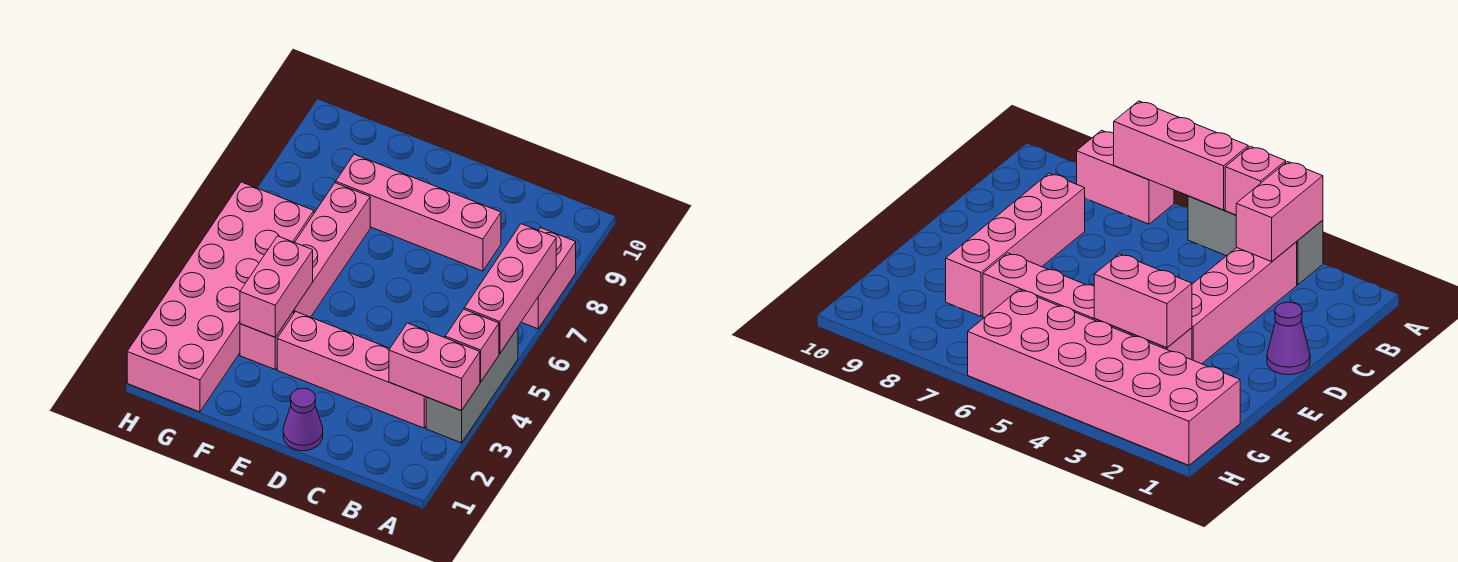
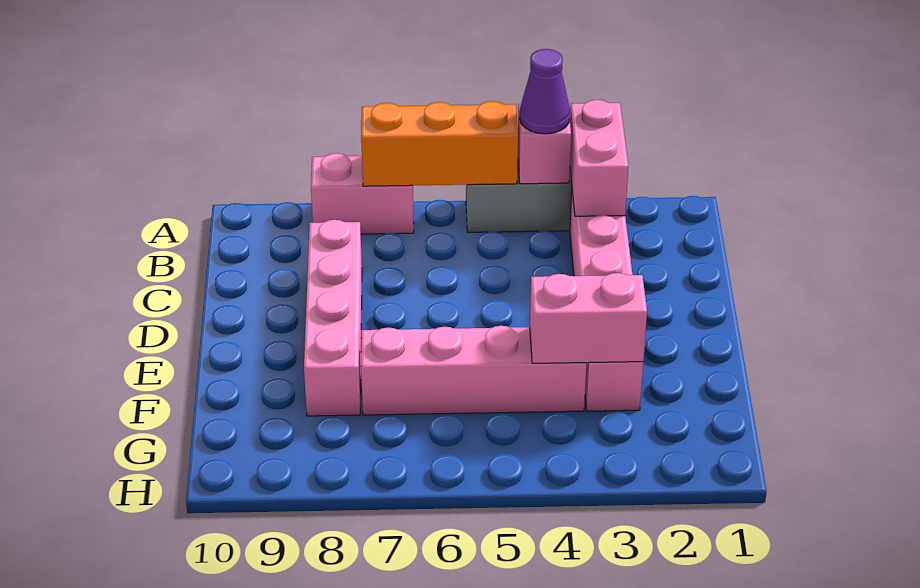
pink 1x3 brick [464,224,556,354] -> orange 1x3 brick [361,101,518,186]
purple 1x1 cone [283,388,323,451] -> purple 1x1 cone moved to [520,49,570,134]
pink 2x6 brick [127,182,314,412] -> none

